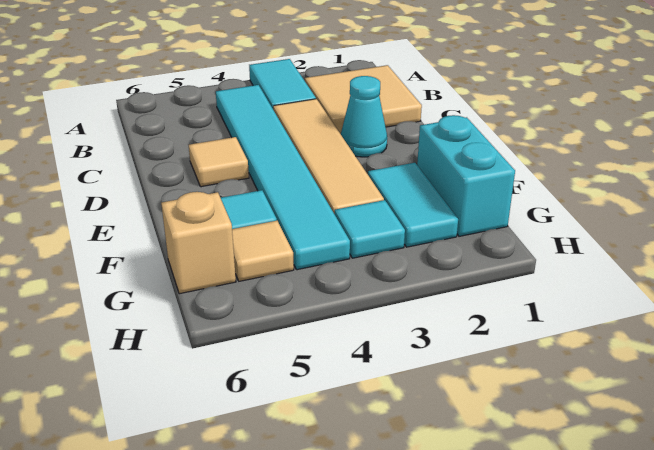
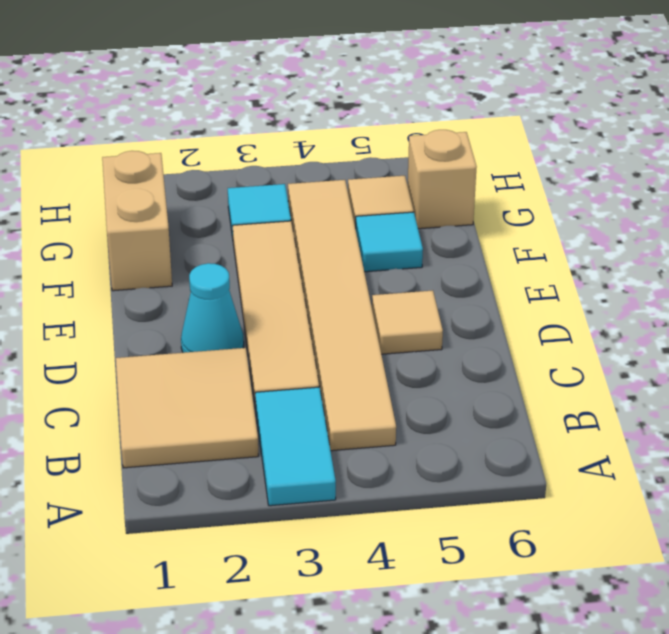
cyan 1x6 tile [216,85,350,270] -> tan 1x6 tile [288,180,396,451]
cyan 1x2 brick [417,115,515,236] -> tan 1x2 brick [102,151,172,291]
cyan 1x2 tile [368,163,458,247] -> none

